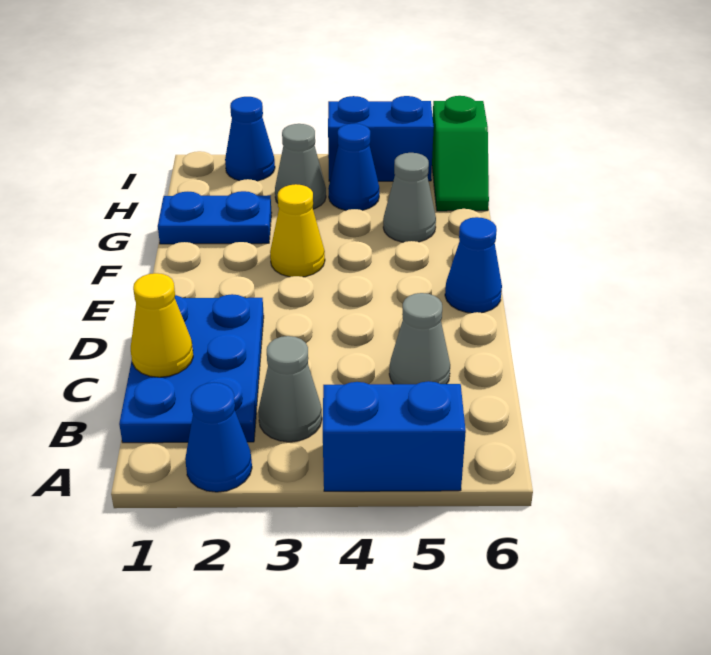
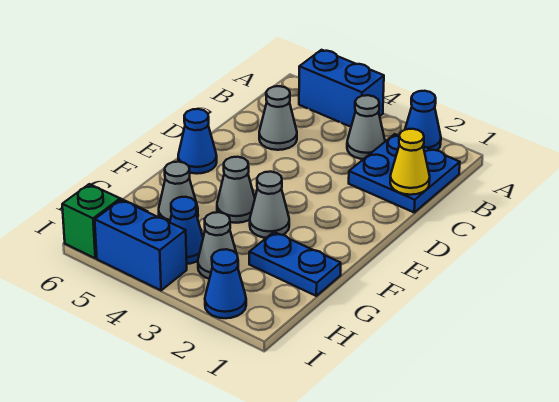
blue 2x3 plate [119,294,264,443] -> blue 2x2 plate [349,134,460,212]
yellow 1x1 cone [270,184,325,277] -> grey 1x1 cone [250,172,289,238]
none -> grey 1x1 cone [217,157,255,223]

